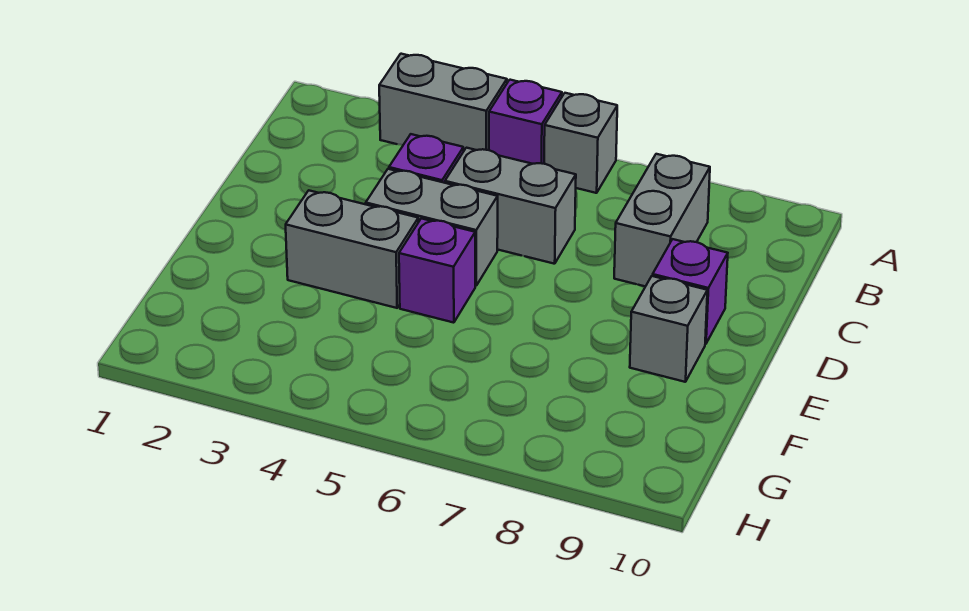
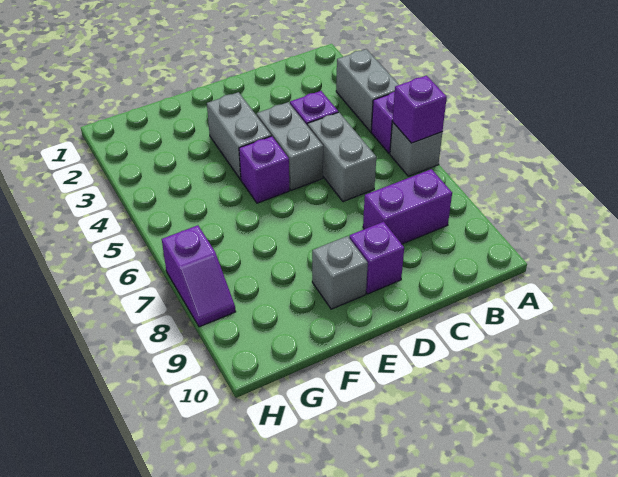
none -> purple 1x1 brick [392,75,447,143]
grey 1x2 brick [614,154,710,286] -> purple 1x2 brick [363,169,452,244]
none -> purple 1x2 slope [162,225,236,327]

